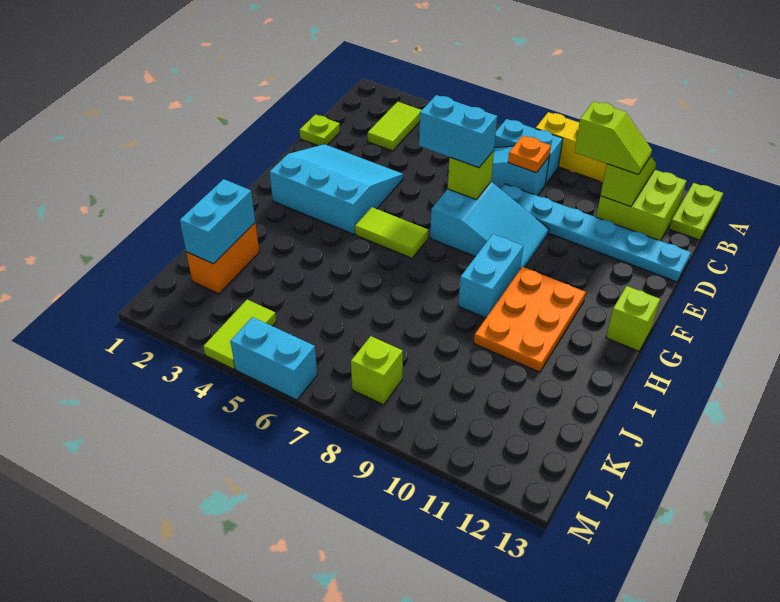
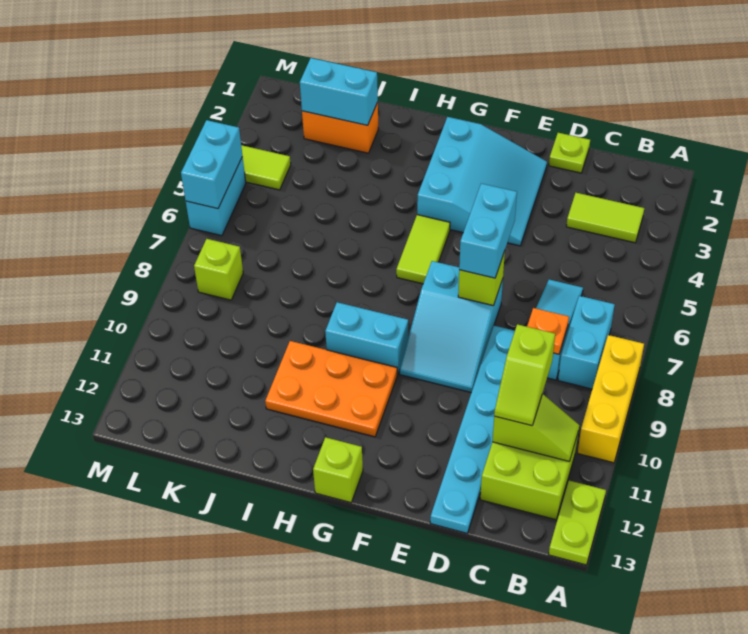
lime 1x2 plate [669,183,723,240] -> lime 1x2 plate turned to [549,481,606,565]
none -> cyan 1x2 brick [181,120,242,209]

